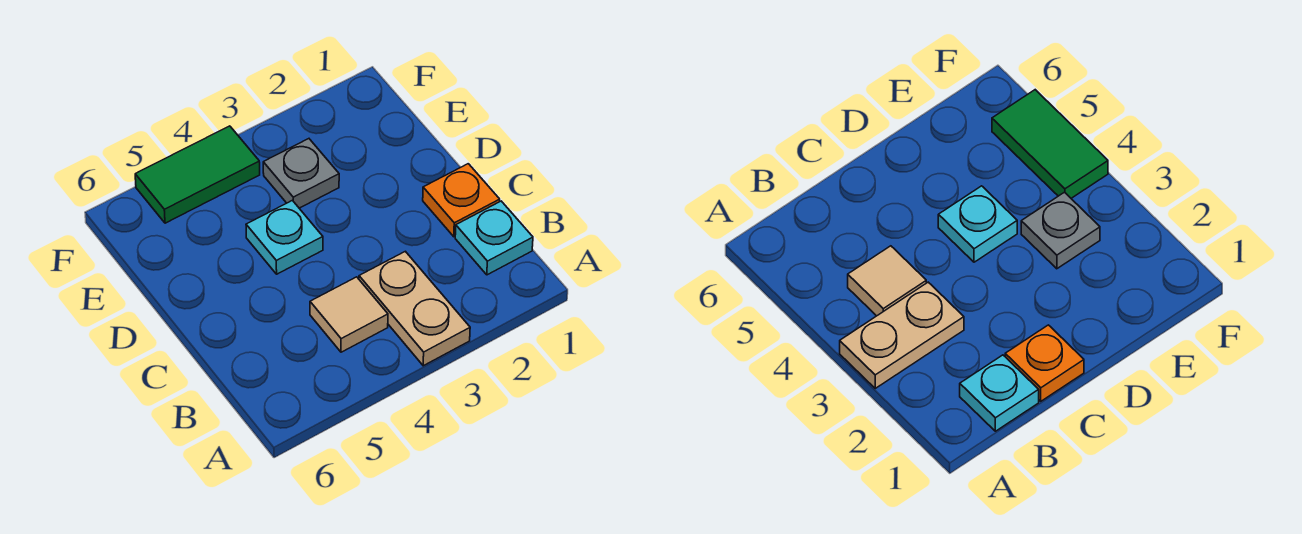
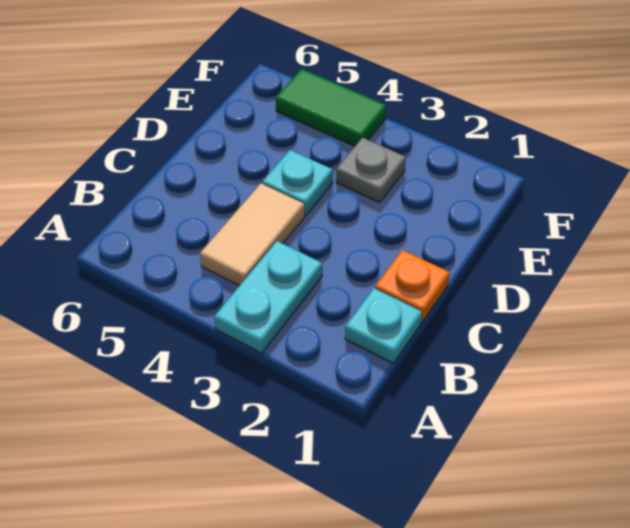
tan 1x2 plate [359,251,470,366] -> cyan 1x2 plate [214,241,322,353]
tan 1x1 tile [310,277,388,352] -> tan 1x2 tile [200,184,305,286]

